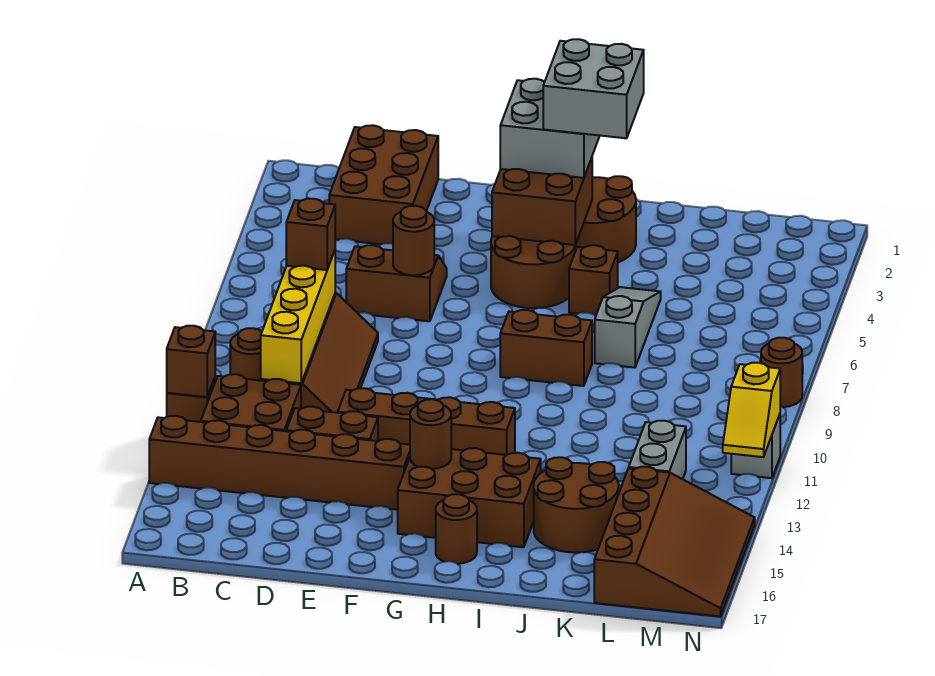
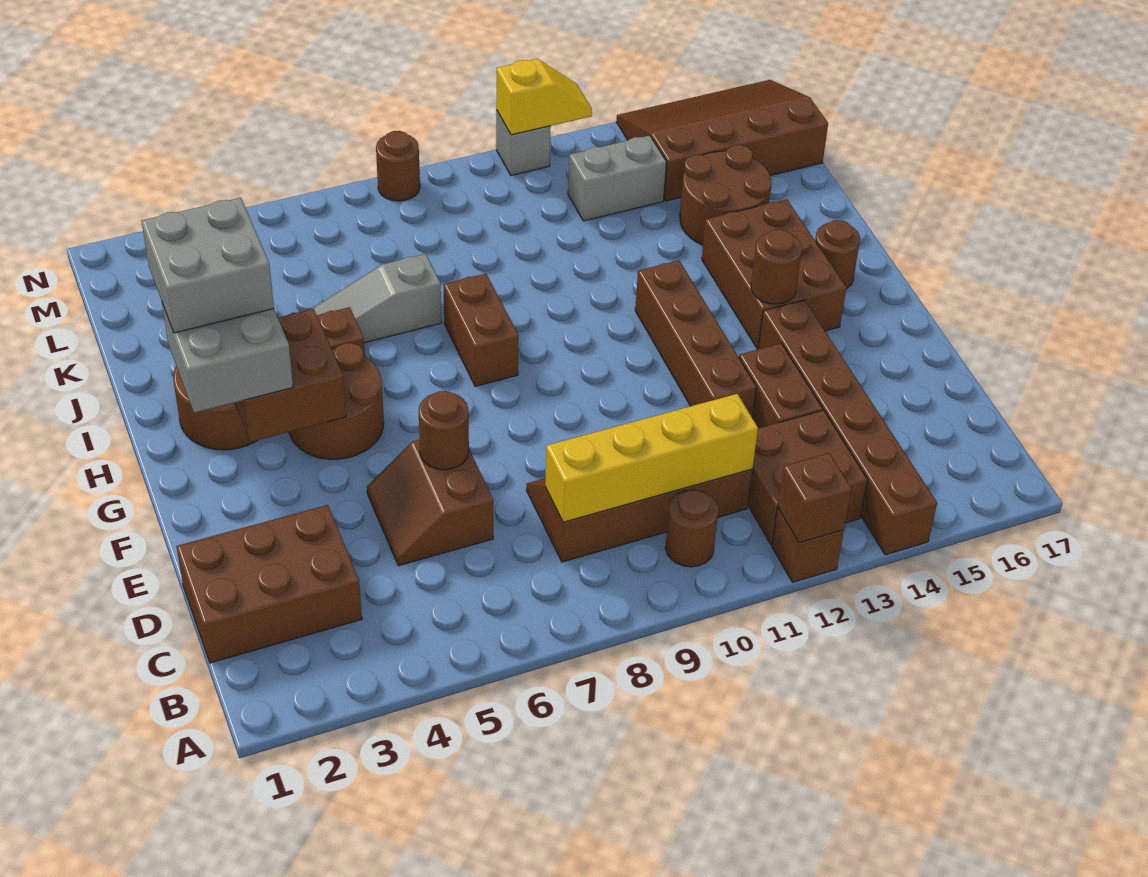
brown 1x1 brick [286,199,335,270] -> none

